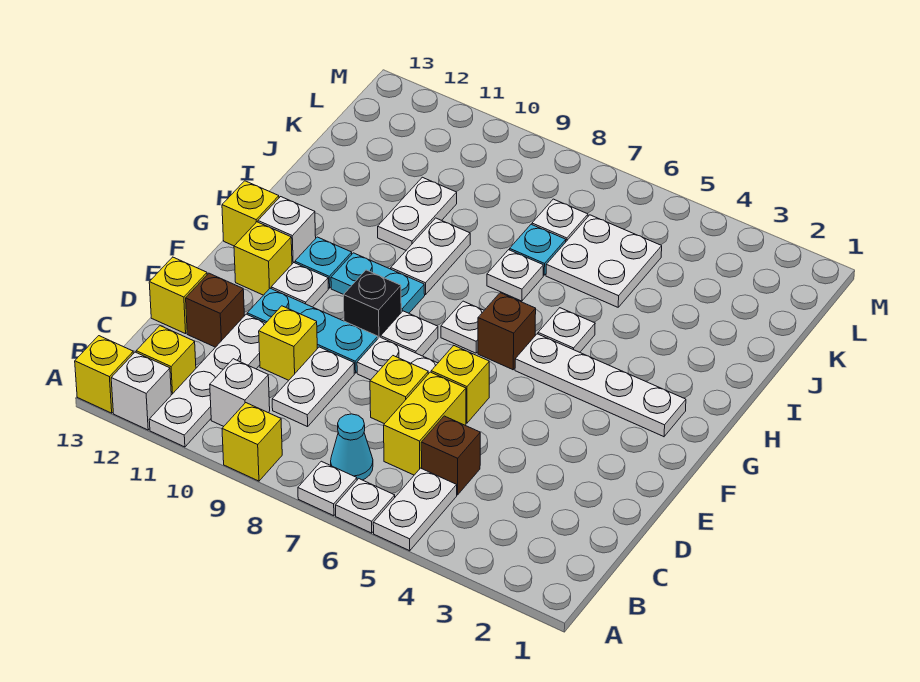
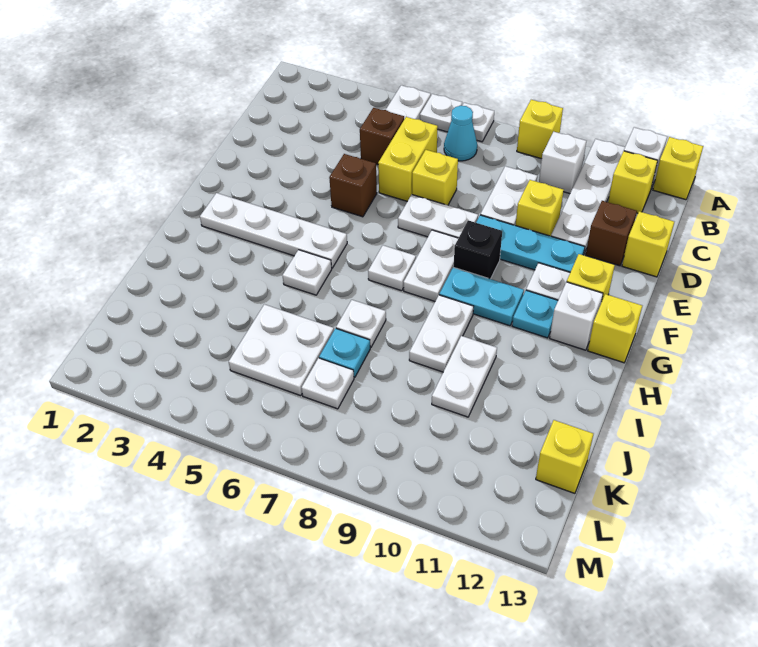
yellow 1x1 brick [431,345,489,423] -> yellow 1x1 brick moved to [536,420,593,493]
white 1x1 plate [381,311,438,356] -> white 1x2 plate [404,230,458,301]
brown 1x1 brick [478,293,536,370] -> brown 1x1 brick moved to [329,154,377,217]

